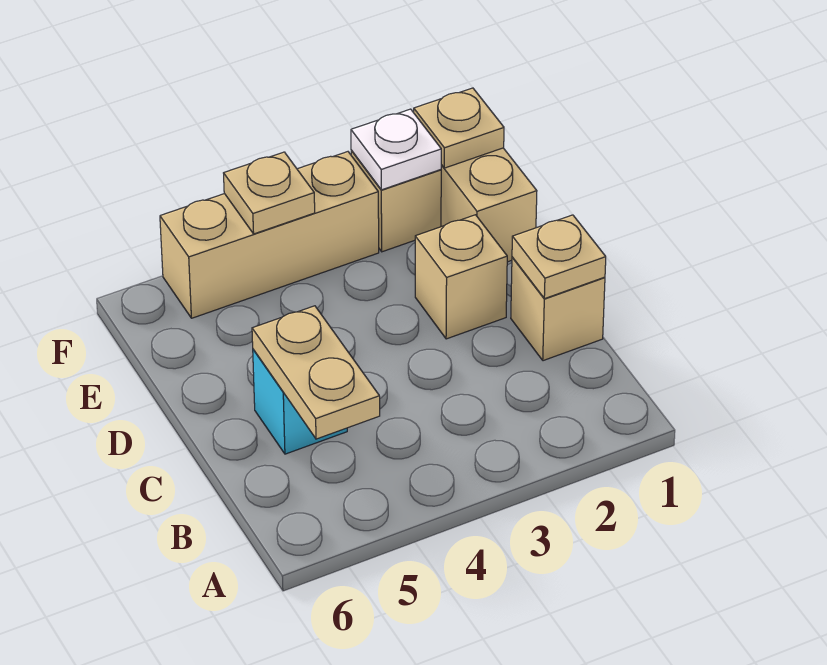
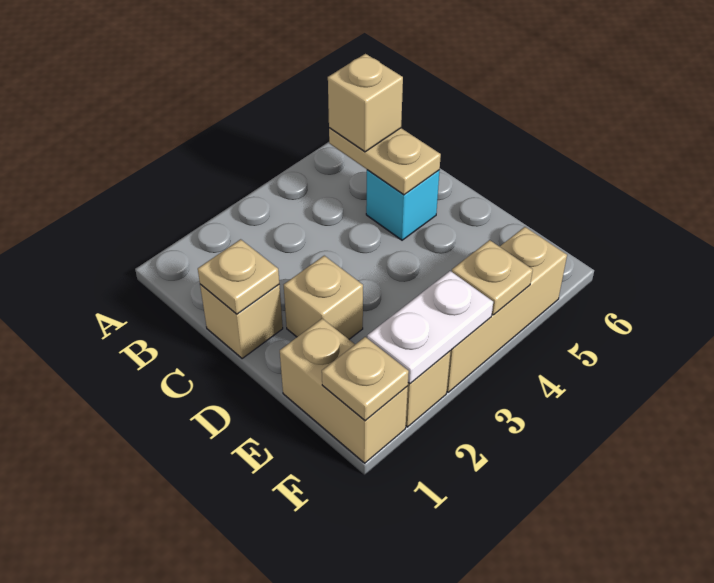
none -> tan 1x1 brick [328,54,403,152]
white 1x1 plate [351,109,441,190] -> white 1x2 plate [367,271,493,384]

